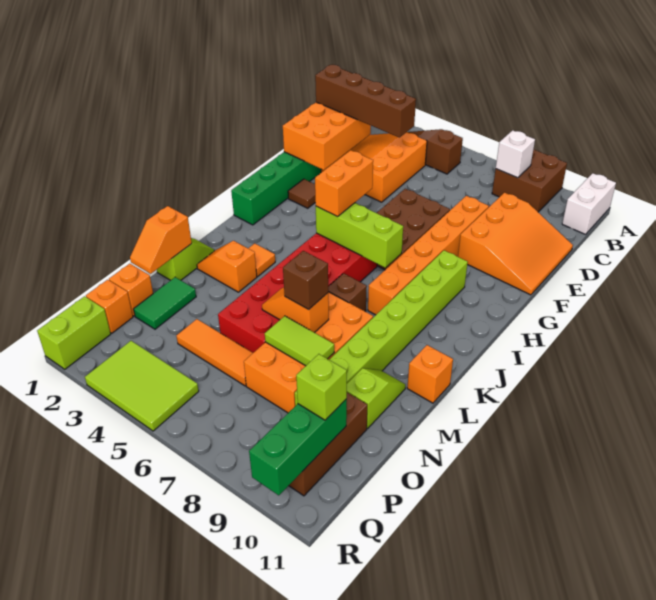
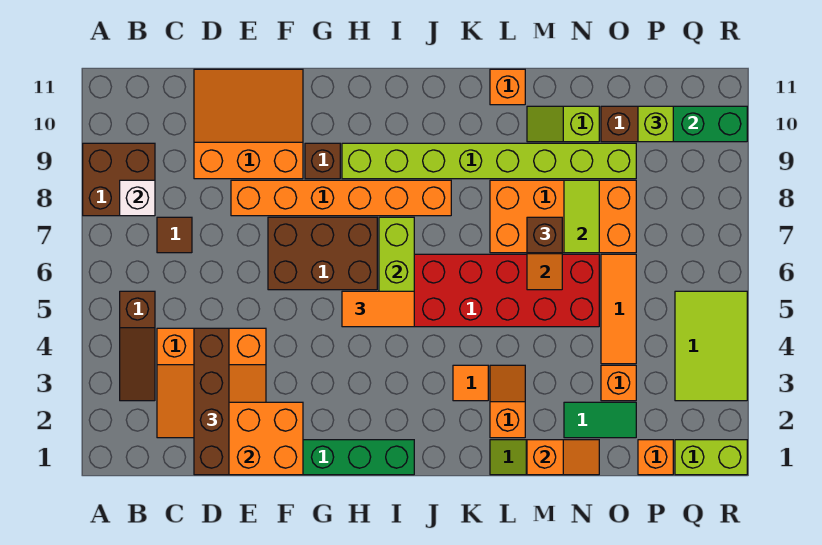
white 1x2 brick [562,173,616,234] -> none
brown 1x1 tile [288,179,315,208] -> brown 1x1 tile moved to [157,217,192,253]
orange 1x2 brick [315,150,373,217] -> orange 1x2 tile [342,291,414,327]
brown 1x1 brick [328,273,367,311] -> brown 1x1 brick moved to [305,143,340,179]
orange 1x2 slope [197,241,257,292] -> orange 1x2 slope turned to [490,365,525,438]
orange 1x1 brick [109,264,153,316] -> orange 1x1 brick moved to [601,365,636,401]

